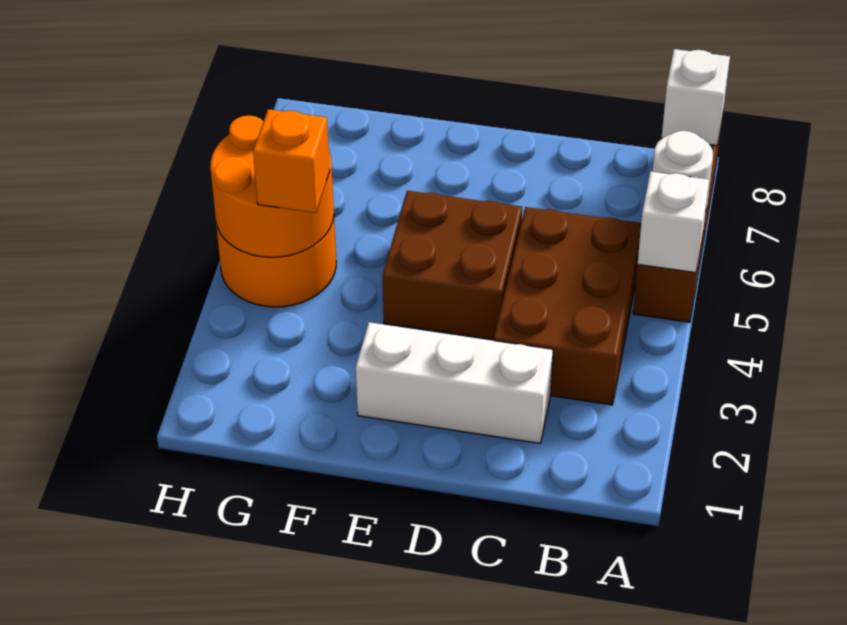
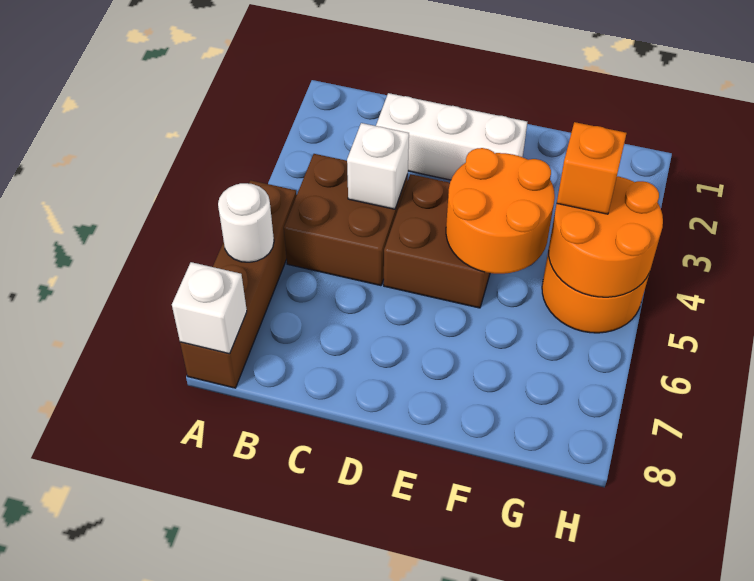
white 1x1 brick [637,171,709,273] -> white 1x1 brick moved to [347,123,409,209]
brown 2x3 brick [494,207,641,405] -> brown 2x2 brick [284,154,408,286]
none -> orange 2x2 round brick [446,148,555,274]

